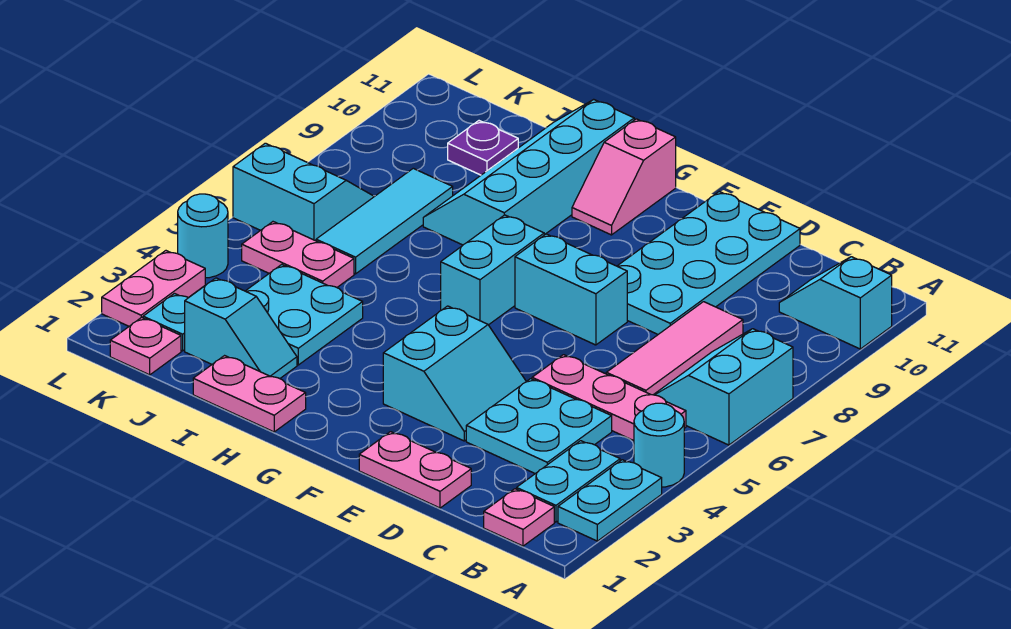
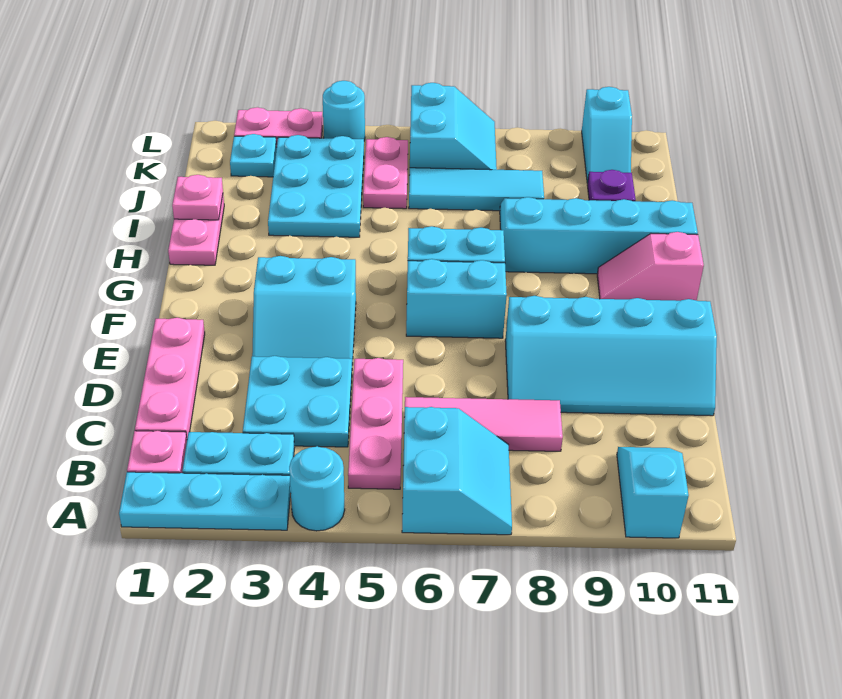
cyan 1x2 plate [558,460,662,541] -> cyan 1x3 plate [119,472,291,530]
cyan 2x2 slope [654,329,793,445] -> cyan 2x2 slope turned to [402,407,512,535]
pink 1x2 plate [359,432,471,508] -> pink 1x3 plate [135,318,205,438]
cyan 2x4 plate [617,192,800,334] -> cyan 2x4 slope [505,296,717,416]
cyan 1x2 brick [515,234,627,345] -> cyan 1x2 brick turned to [406,259,507,338]
cyan 1x2 slope [185,278,297,379] -> cyan 1x2 slope moved to [582,87,632,184]
cyan 2x2 plate [246,264,363,365] -> cyan 2x3 plate [268,135,364,237]
pink 1x1 plate [110,317,181,375] -> pink 1x1 plate moved to [172,175,223,220]

